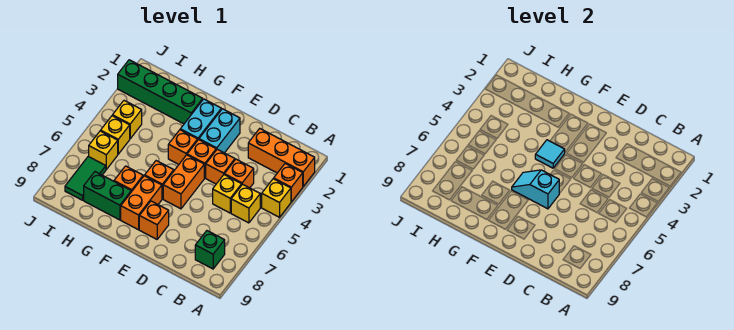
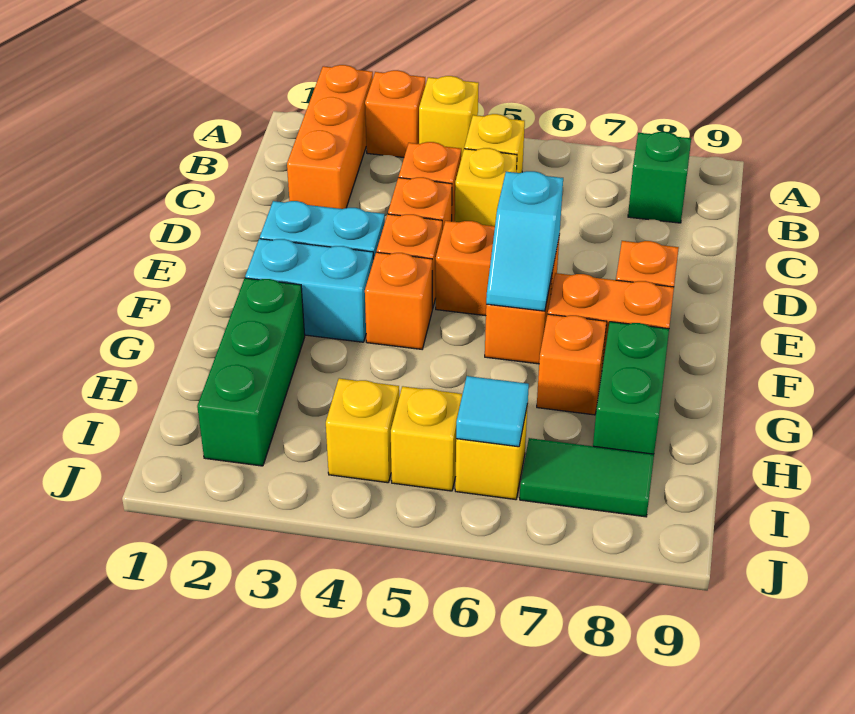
cyan 1x1 tile [535,140,565,168] -> cyan 1x1 tile moved to [456,376,529,447]
green 1x4 brick [118,60,203,124] -> green 1x3 brick [197,278,305,466]

